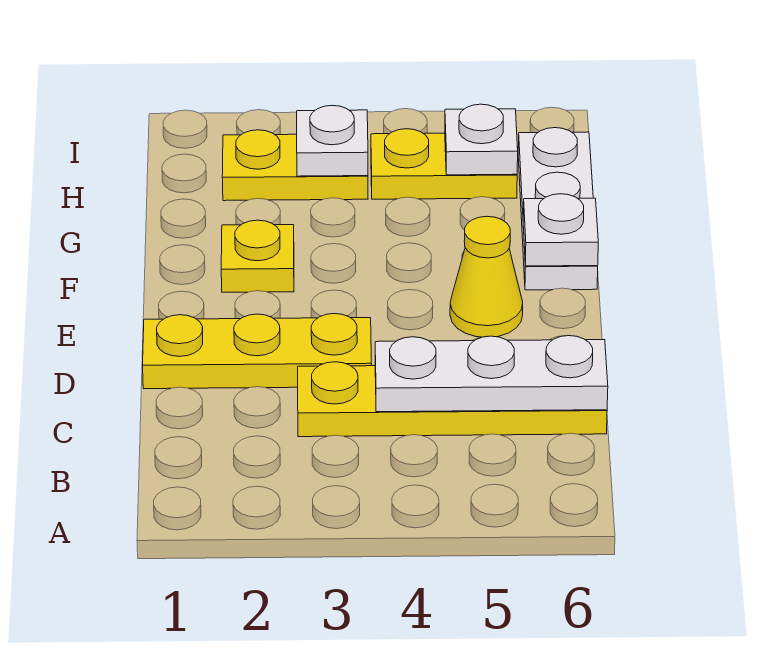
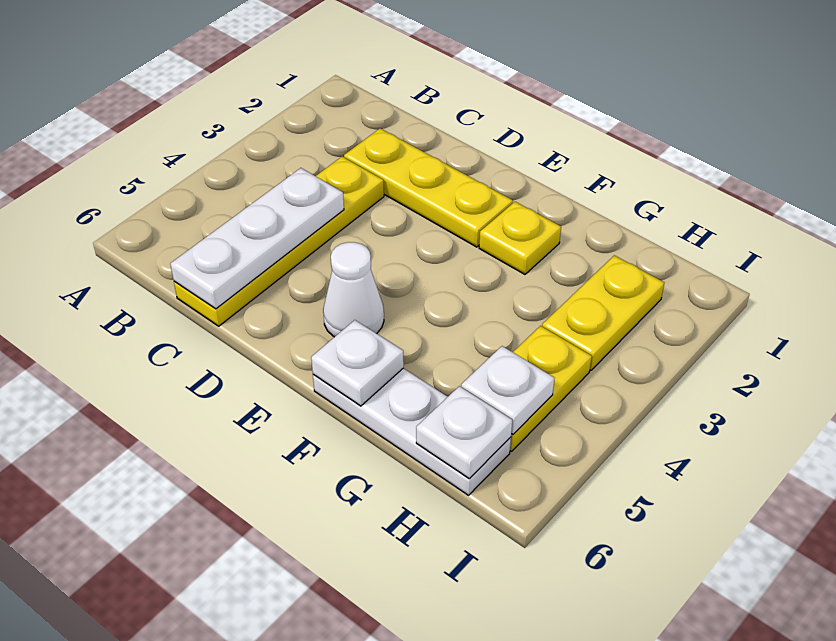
yellow 1x3 plate [143,314,372,389] -> yellow 1x3 plate turned to [344,129,513,247]
yellow 1x1 cone [450,216,523,337] -> white 1x1 cone [323,242,384,337]
white 1x1 plate [297,106,368,176] -> white 1x1 plate moved to [416,386,512,479]

